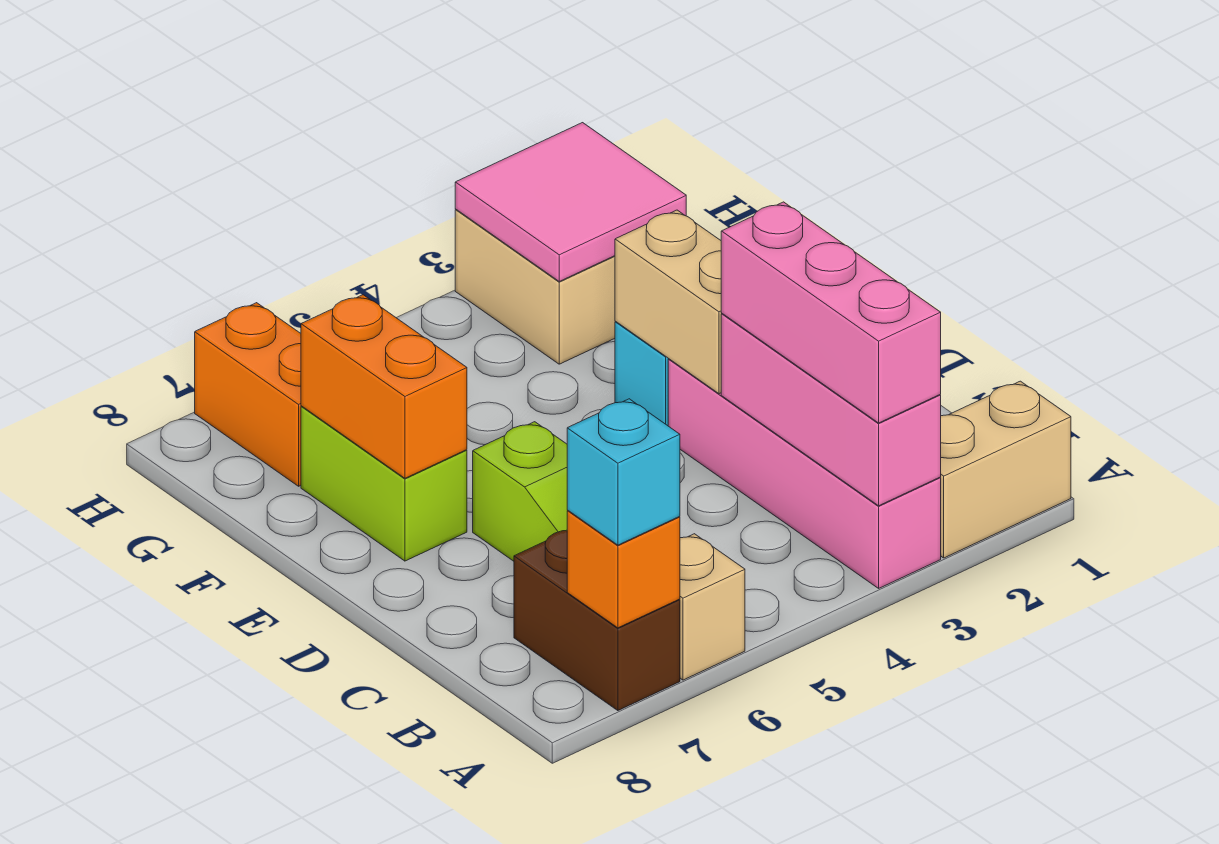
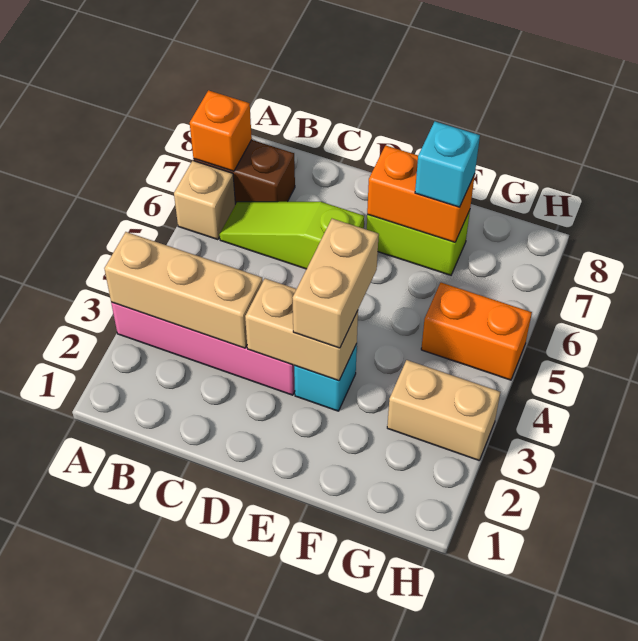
tan 1x2 brick [940,381,1071,558] -> tan 1x2 brick moved to [292,219,379,348]
pink 1x3 brick [721,314,941,506] -> tan 1x3 brick [104,232,263,348]
pink 1x3 brick [721,202,941,423] -> none
cyan 1x1 brick [567,399,680,545] -> cyan 1x1 brick moved to [415,121,480,207]
pink 2x2 tile [455,123,686,281] -> none
orange 1x2 brick [195,303,301,486] -> orange 1x2 brick moved to [421,283,532,380]

